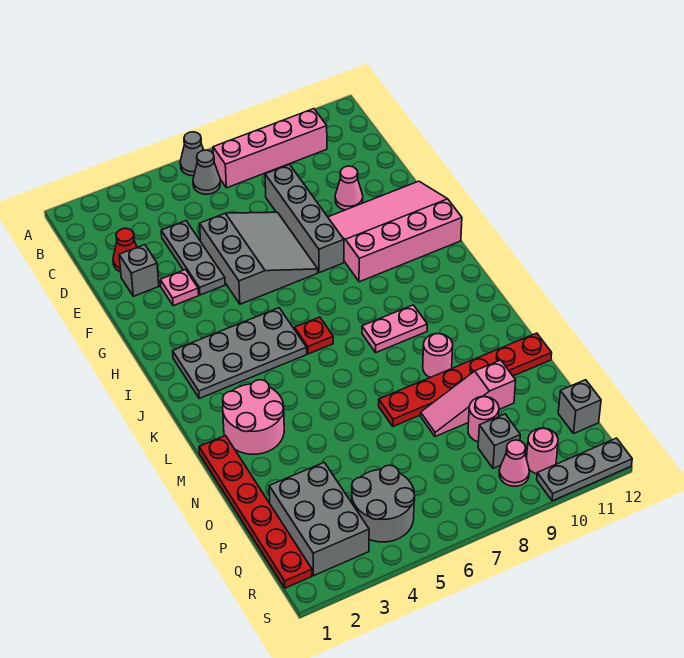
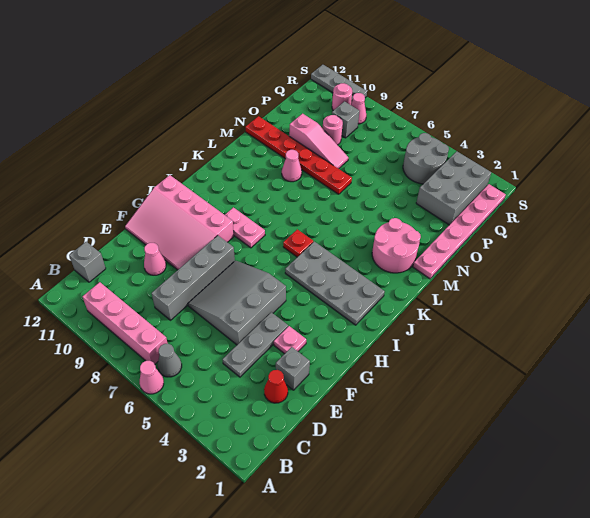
grey 1x1 cone [180,132,204,176] -> pink 1x1 cone [140,361,164,394]
pink 1x2 plate [362,305,427,352] -> pink 1x2 plate moved to [225,207,265,248]
red 1x6 plate [199,436,312,588] -> pink 1x6 plate [413,184,506,279]
pink 1x1 round brick [423,334,453,377] -> pink 1x1 cone [282,150,302,182]
grey 1x1 brick [558,380,601,433] -> grey 1x1 brick moved to [69,242,106,282]

